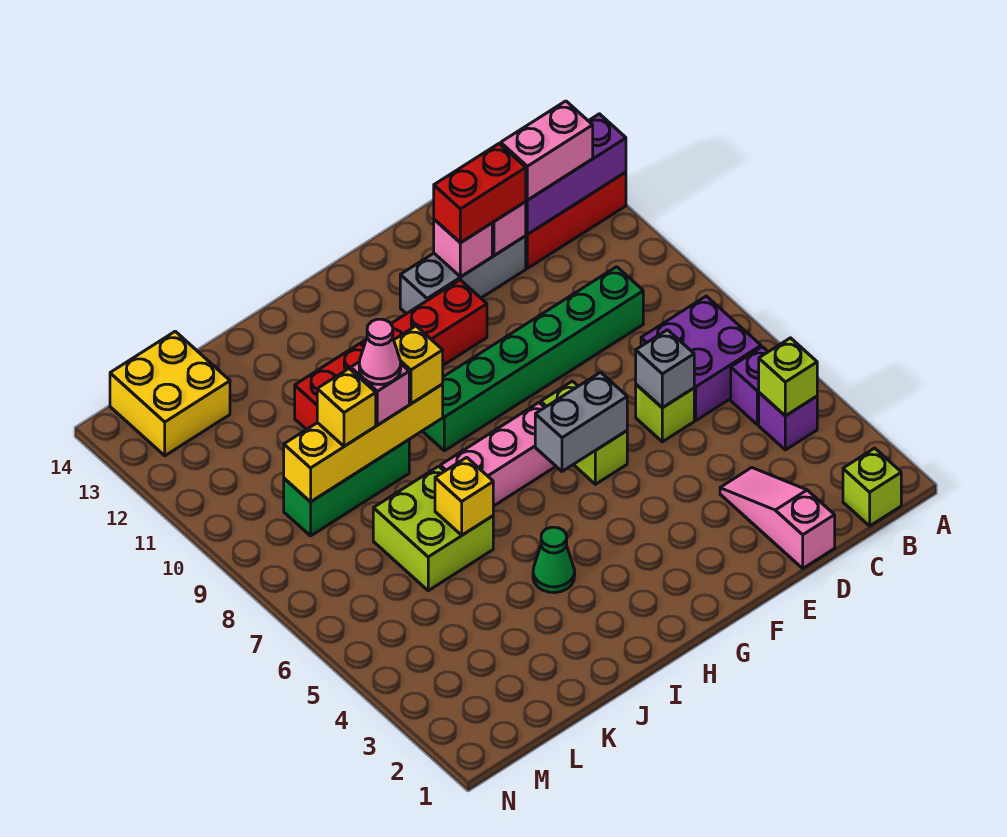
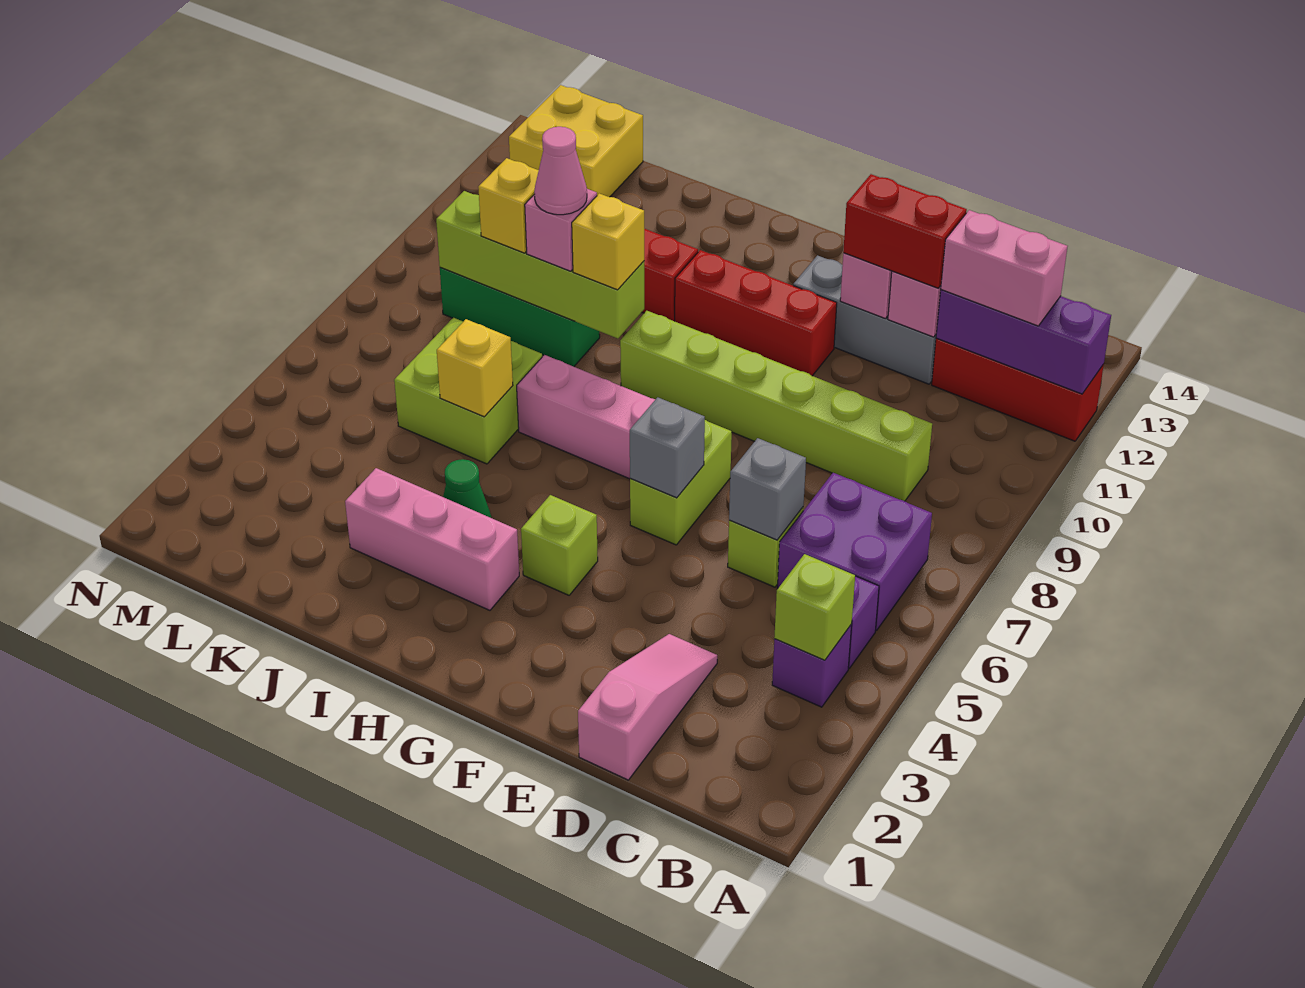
lime 1x1 brick [843,448,901,526] -> lime 1x1 brick moved to [521,495,598,595]
green 1x6 brick [423,267,643,451] -> lime 1x6 brick [620,311,932,501]
grey 1x2 brick [535,372,627,471] -> grey 1x1 brick [630,397,705,498]
none -> pink 1x3 brick [345,468,519,610]
yellow 1x4 brick [284,384,443,502] -> lime 1x4 brick [436,191,644,338]

